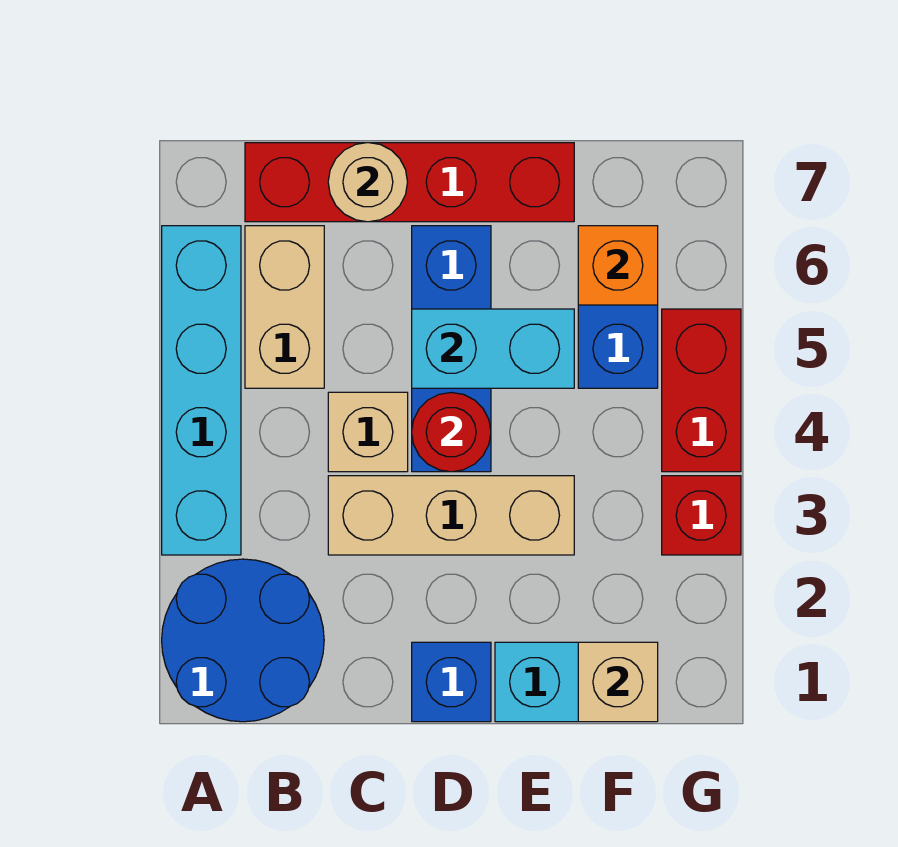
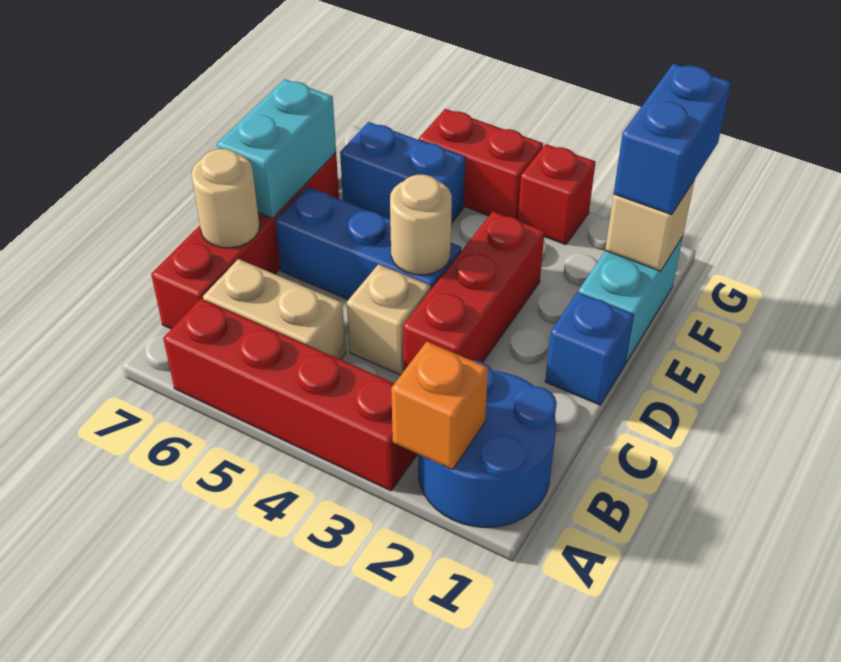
cyan 1x4 brick [162,226,241,555] -> red 1x4 brick [163,299,417,491]
tan 1x3 brick [328,476,574,555] -> red 1x3 brick [403,212,545,370]
red 1x1 round brick [412,393,491,472] -> tan 1x1 round brick [390,175,452,275]
cyan 1x2 brick [412,309,574,388] -> cyan 1x2 brick moved to [217,79,336,218]
none -> blue 1x2 brick [614,64,731,215]
orange 1x1 brick [578,226,658,305] -> orange 1x1 brick moved to [391,342,488,470]

